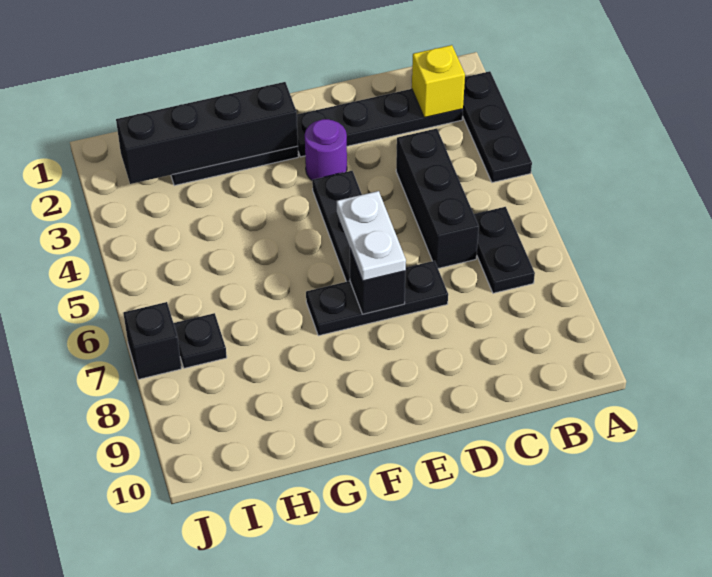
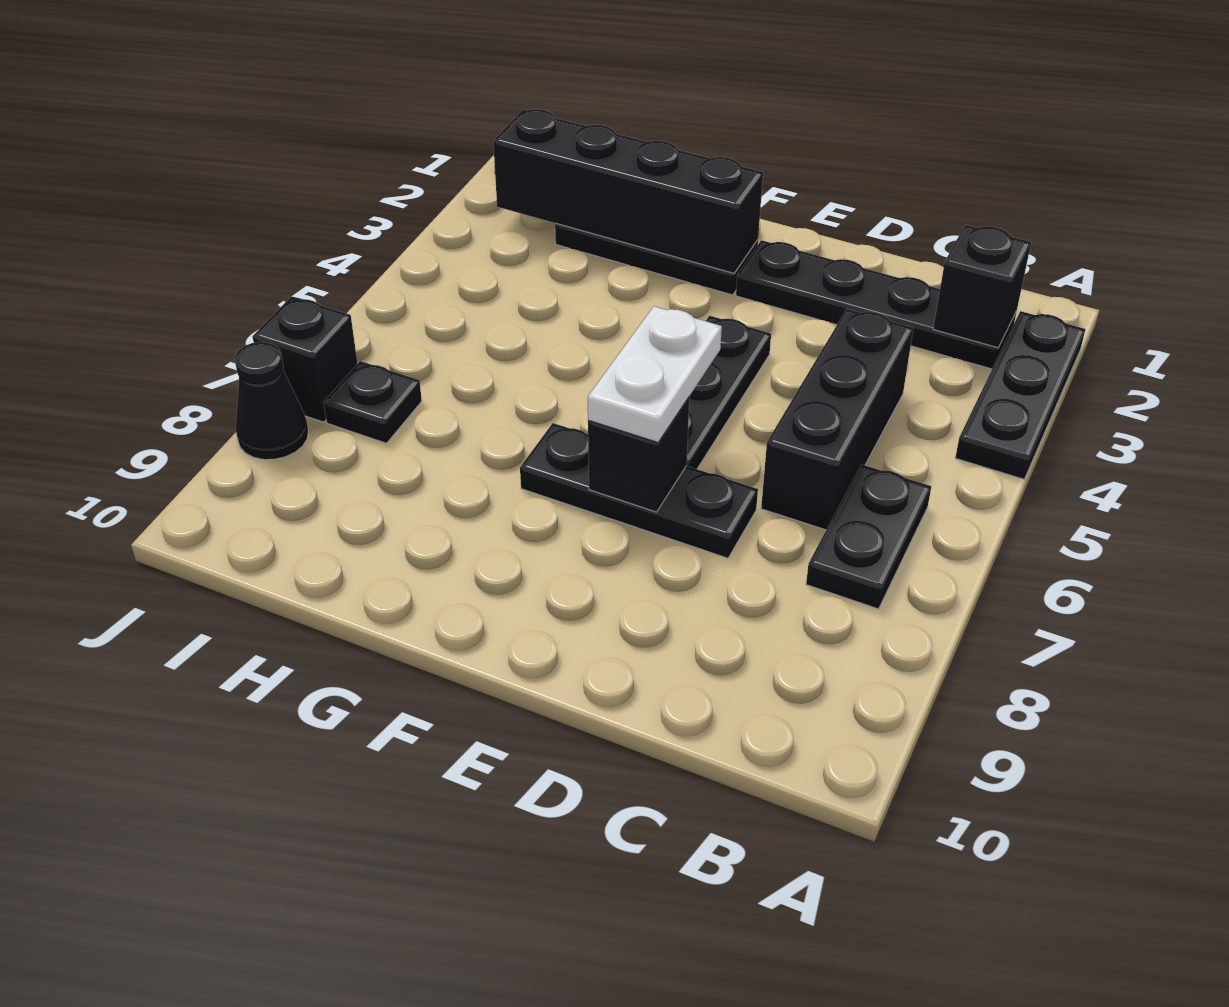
yellow 1x1 brick [412,45,465,118] -> black 1x1 brick [933,225,1031,348]
purple 1x1 round brick [305,119,347,180] -> none
none -> black 1x1 cone [235,342,308,460]

